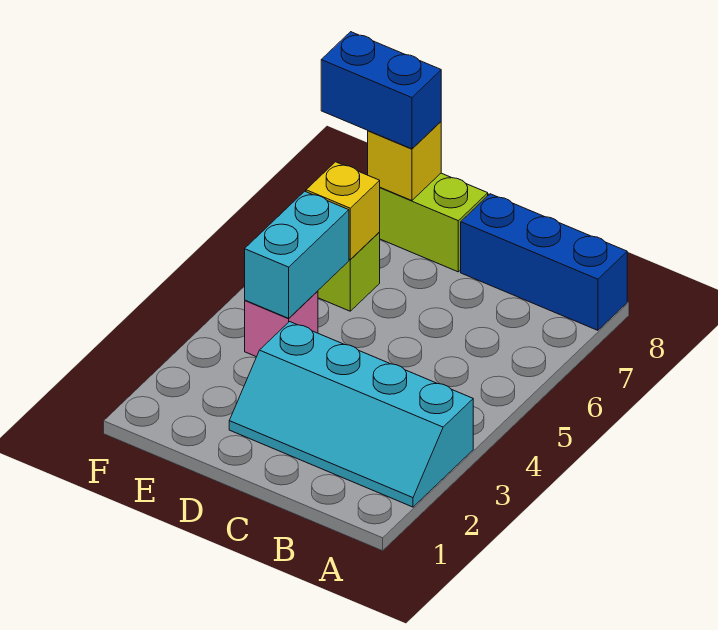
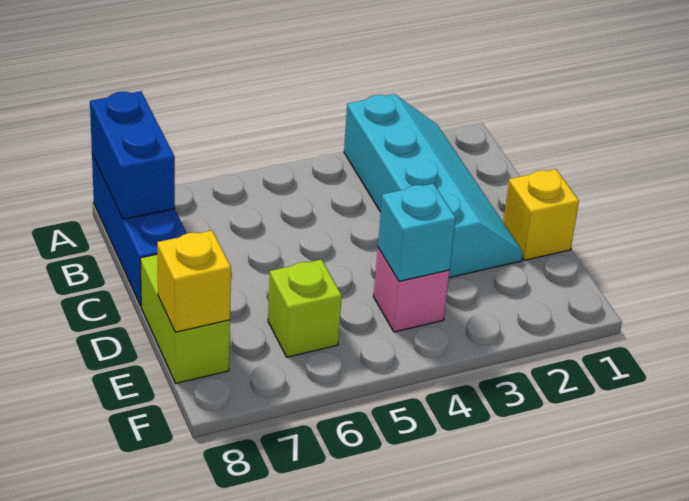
cyan 1x2 brick [245,191,349,318] -> cyan 1x1 brick [378,184,456,281]
yellow 1x1 brick [306,162,380,260] -> yellow 1x1 brick moved to [503,169,579,260]
blue 1x2 brick [321,32,441,149] -> blue 1x2 brick moved to [90,91,175,219]

